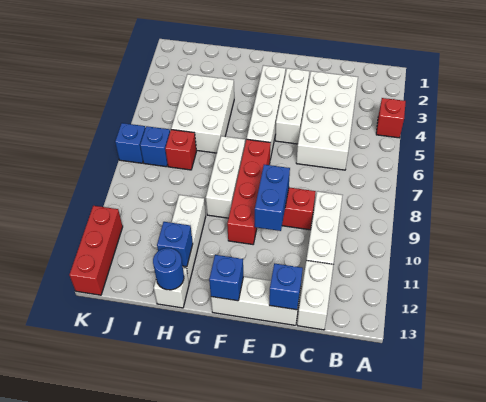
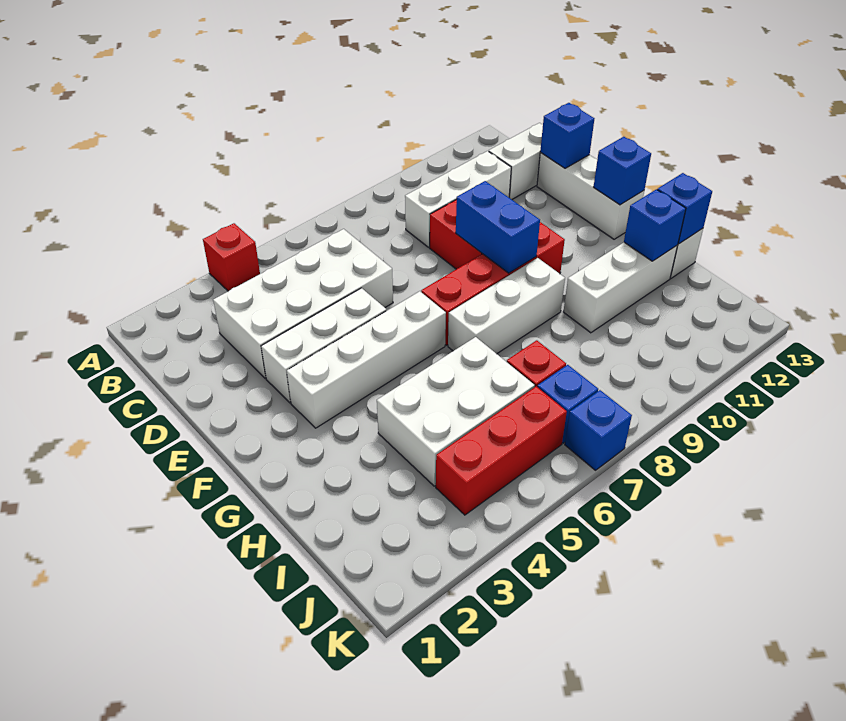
blue 1x2 brick [255,165,290,231] -> blue 1x2 brick turned to [456,181,540,273]
blue 1x1 round brick [153,248,184,290] -> blue 1x1 brick [657,173,712,244]
red 1x3 brick [69,206,123,295] -> red 1x3 brick moved to [436,386,567,515]

